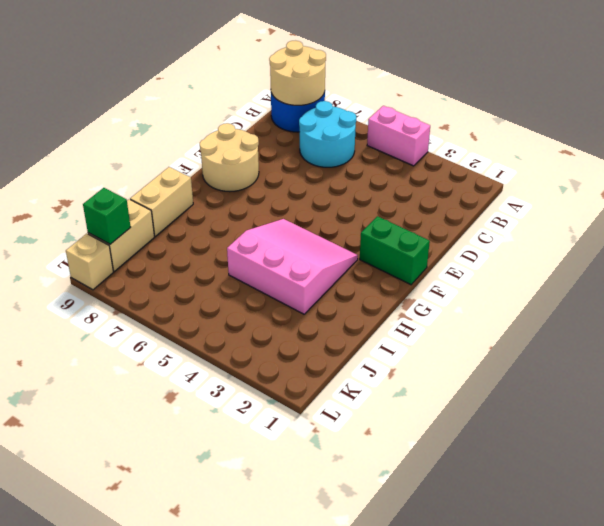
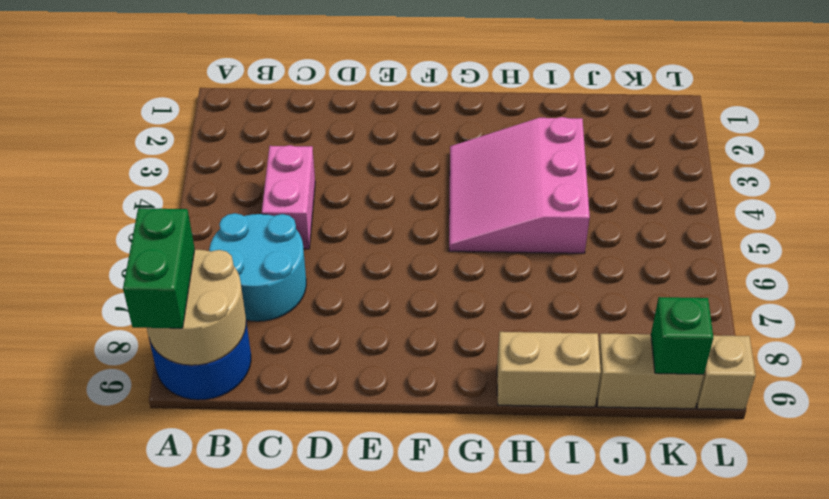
pink 1x2 brick [367,106,430,166] -> pink 1x2 brick moved to [262,145,315,249]
tan 2x2 round brick [200,123,259,192] -> none
green 1x2 brick [360,216,430,285] -> green 1x2 brick moved to [123,208,195,328]

